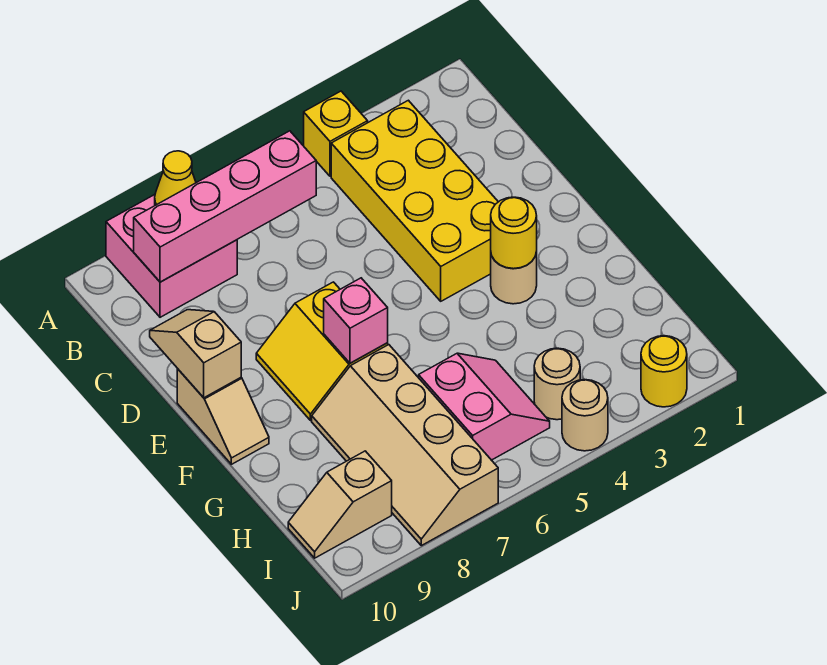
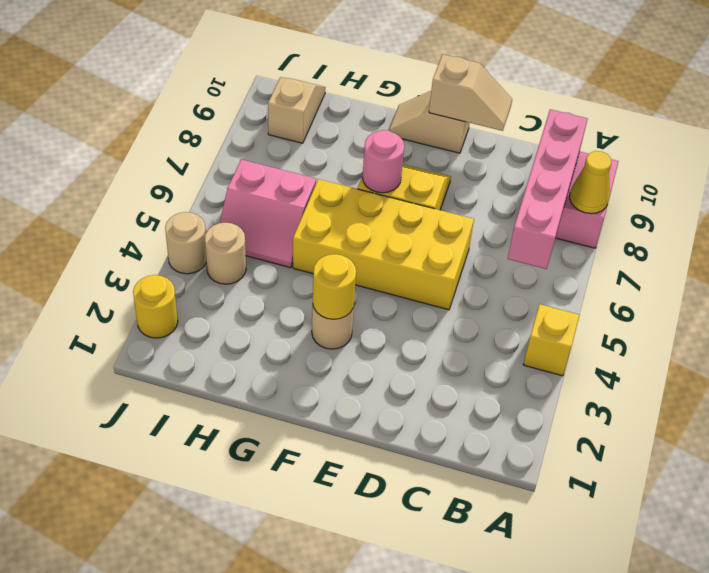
yellow 2x4 brick [331,100,498,301] -> yellow 2x4 brick moved to [293,179,474,310]
pink 1x1 brick [324,278,388,363] -> pink 1x1 round brick [362,130,404,193]
tan 2x4 slope [312,345,498,546] -> none

